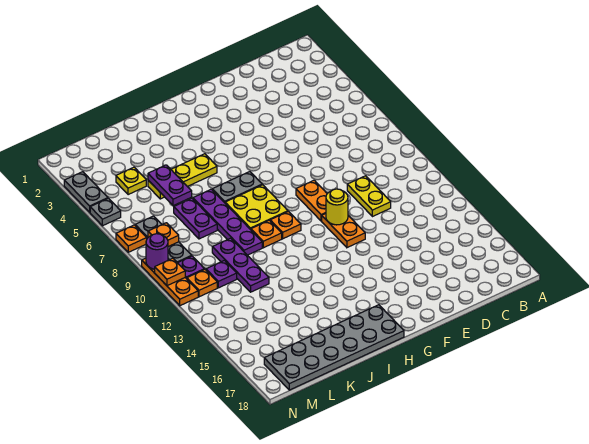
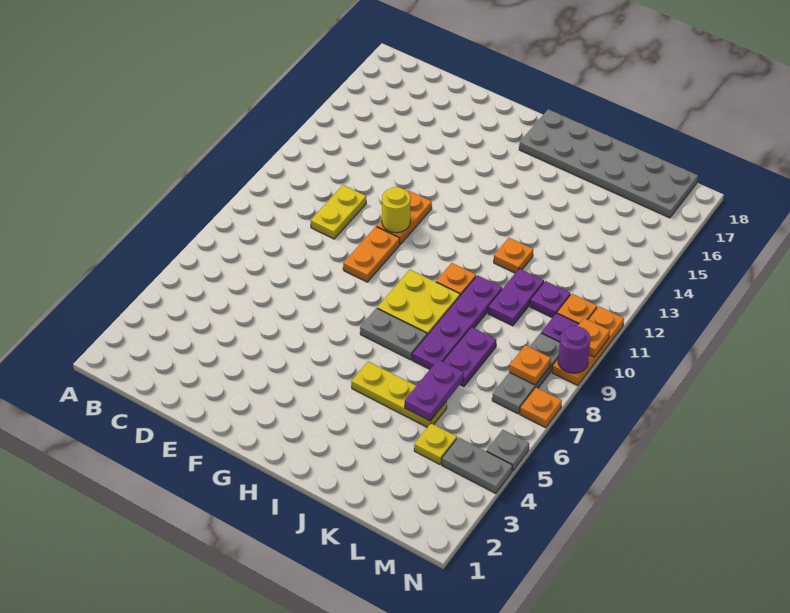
orange 1x1 plate [270,212,301,239] -> orange 1x1 plate moved to [494,238,533,273]
purple 1x3 plate [212,238,269,292] -> purple 1x2 plate [488,269,544,326]
grey 1x2 plate [64,172,108,212] -> grey 1x2 plate turned to [442,437,512,494]

